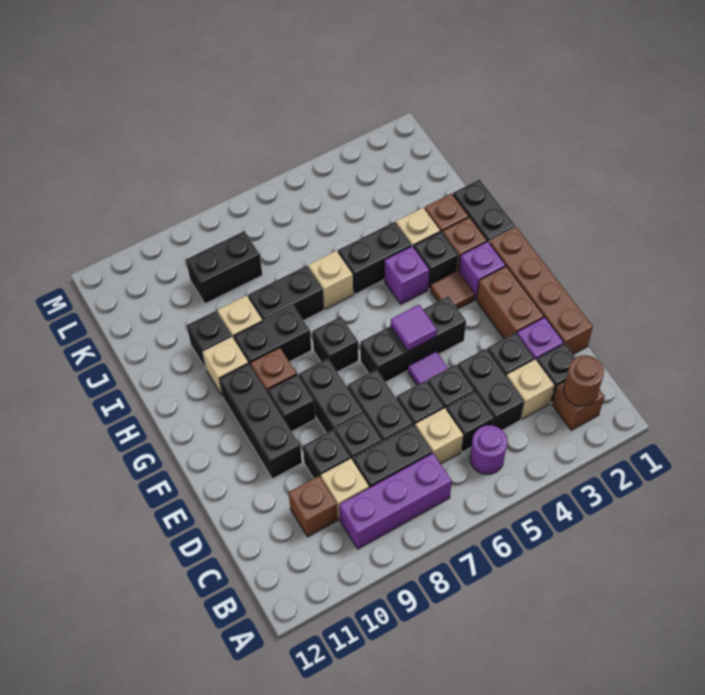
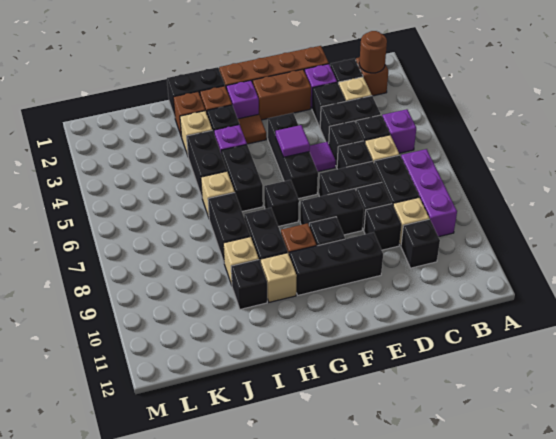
purple 1x1 round brick [470,425,507,474] -> purple 1x1 brick [382,109,416,153]
brown 1x1 brick [288,476,338,537] -> black 1x1 brick [401,219,440,268]
black 1x2 brick [186,231,262,304] -> black 1x2 brick moved to [221,145,263,212]

